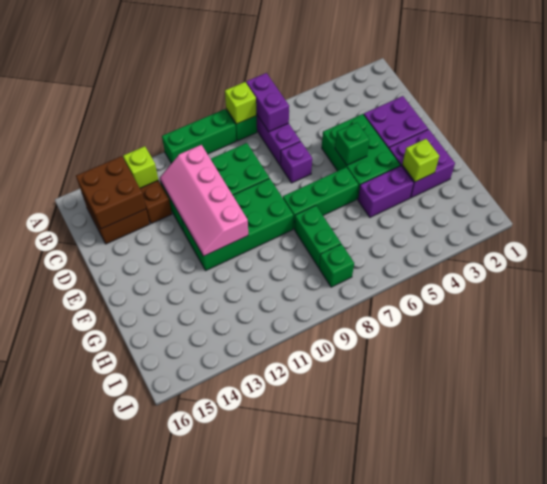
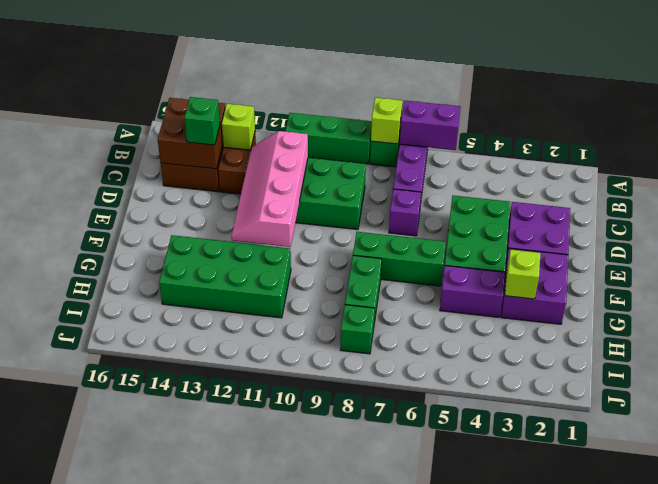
purple 1x2 brick [246,73,289,132] -> purple 1x2 brick turned to [400,101,461,150]
green 1x1 brick [335,123,369,165] -> green 1x1 brick moved to [184,97,220,145]
green 2x4 brick [182,178,293,270] -> green 2x4 brick moved to [159,235,291,318]

